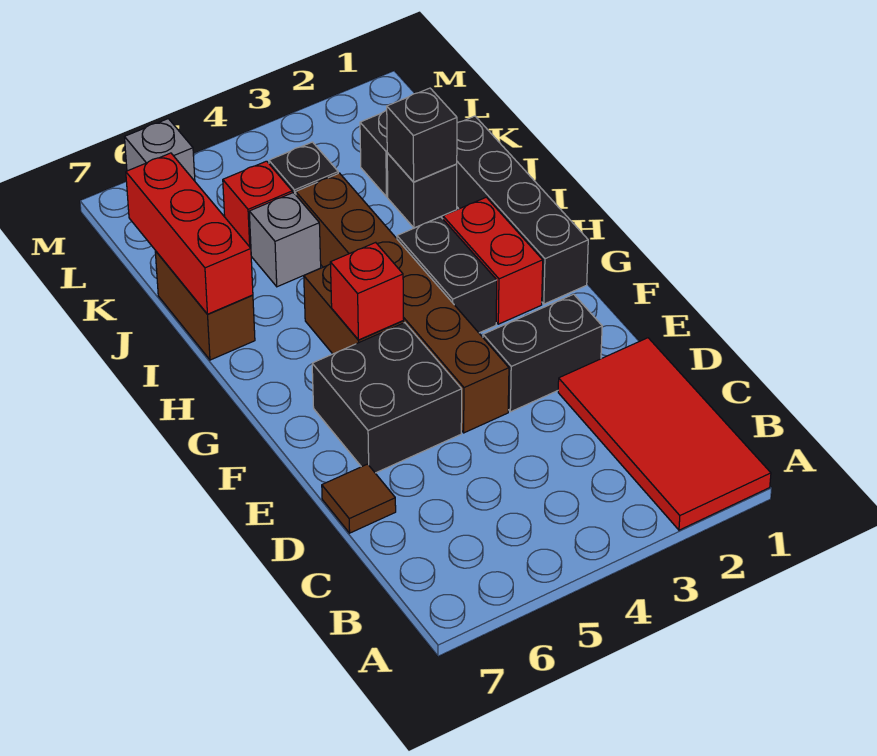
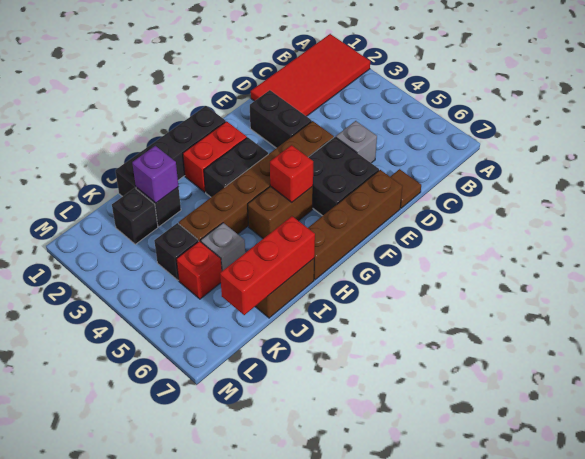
none -> brown 1x4 brick [308,170,402,280]
black 1x1 brick [387,88,457,182] -> purple 1x1 brick [132,146,178,203]
grey 1x1 brick [125,119,195,181] -> grey 1x1 brick moved to [336,121,377,163]

